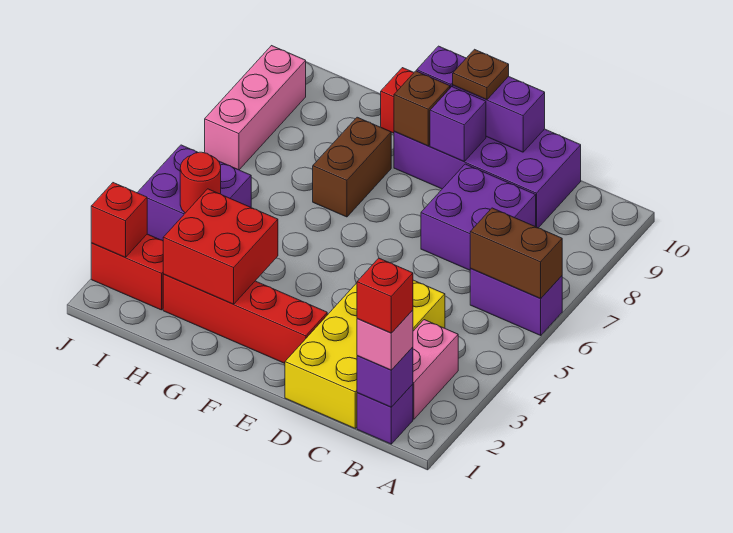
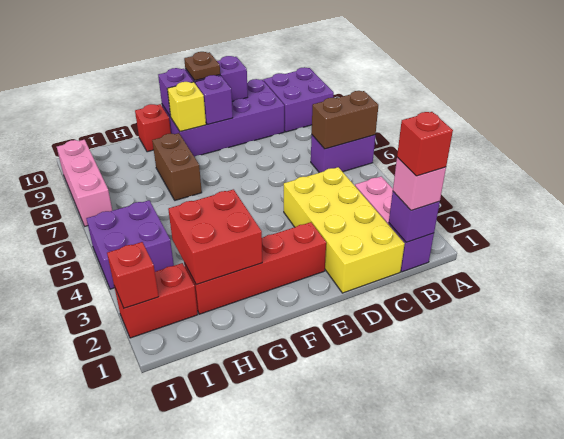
purple 2x2 brick [421,164,536,270] -> purple 2x2 brick moved to [263,67,334,132]
brown 1x1 brick [394,71,450,146] -> yellow 1x1 brick [167,82,206,132]
red 1x1 round brick [180,152,221,213] -> none

